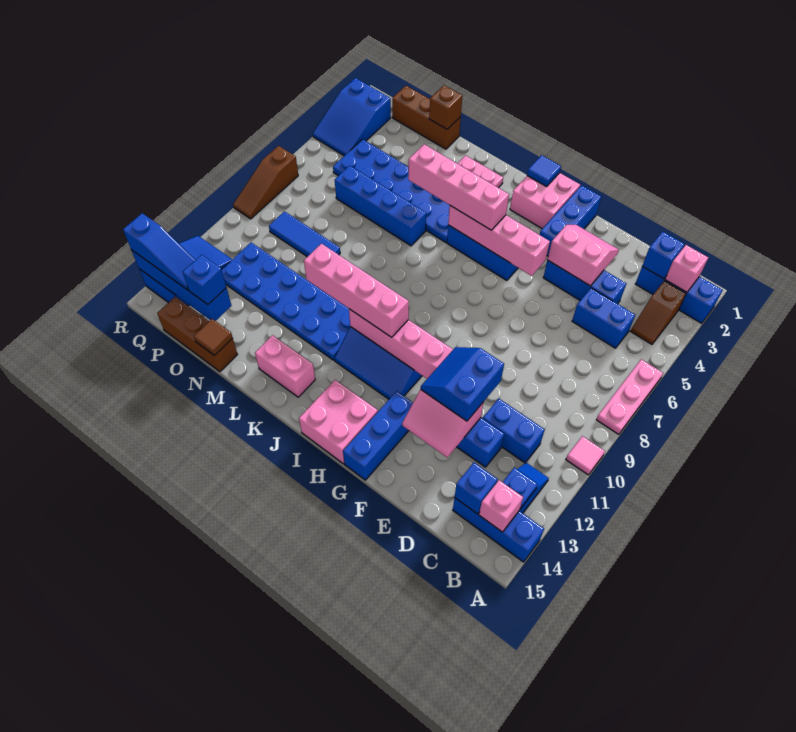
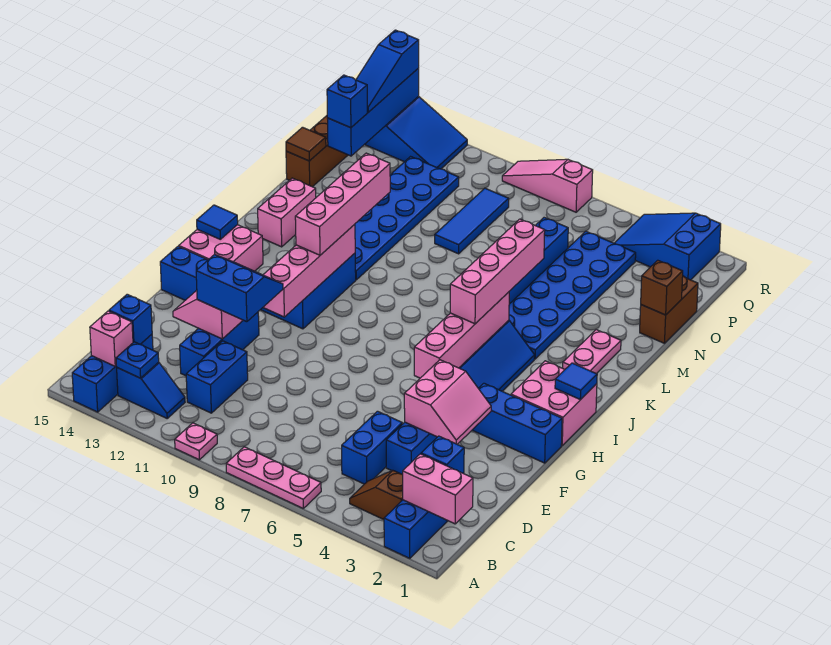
pink 1x1 tile [566,436,605,475] -> pink 1x1 plate [175,423,217,460]
pink 1x1 brick [665,245,708,292] -> pink 1x2 brick [403,454,473,524]
none -> blue 1x1 tile [197,205,238,239]
brown 1x3 brick [392,86,461,149] -> brown 1x2 brick [640,276,698,343]
brown 1x3 slope [233,146,298,219] -> pink 1x3 slope [502,159,593,212]

